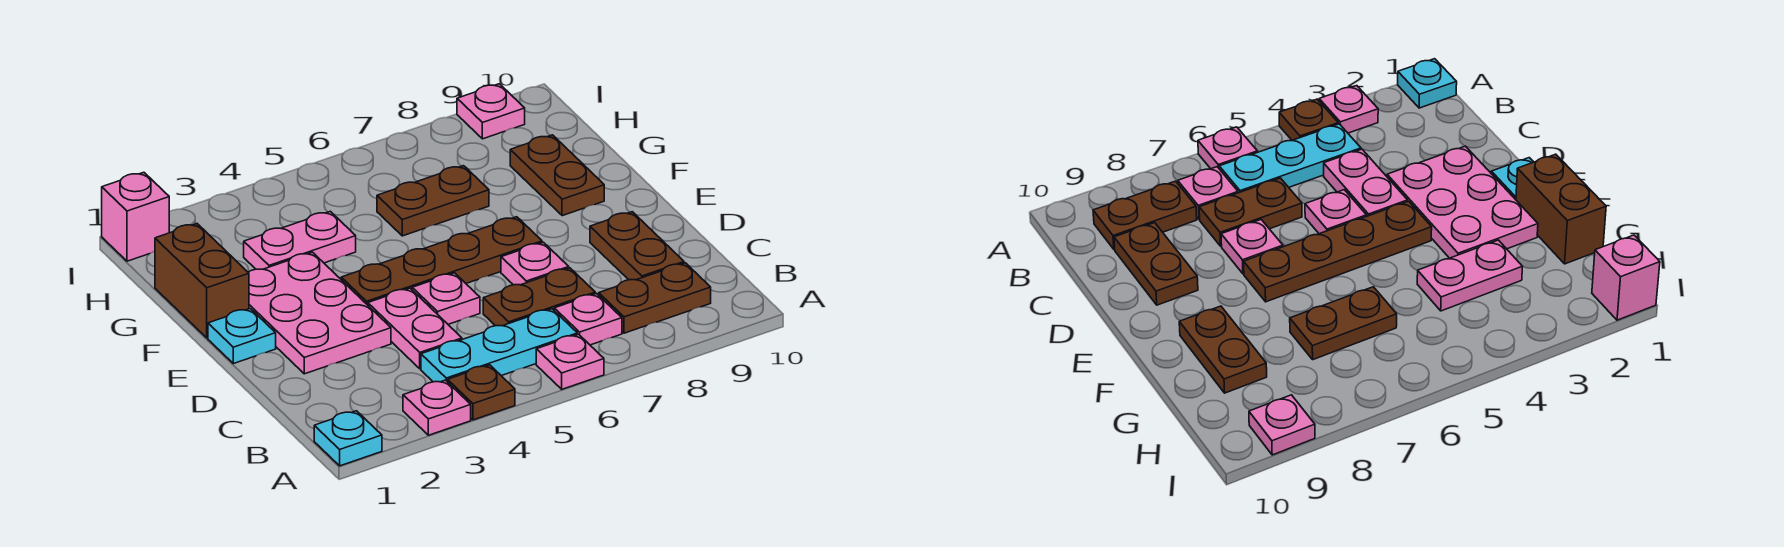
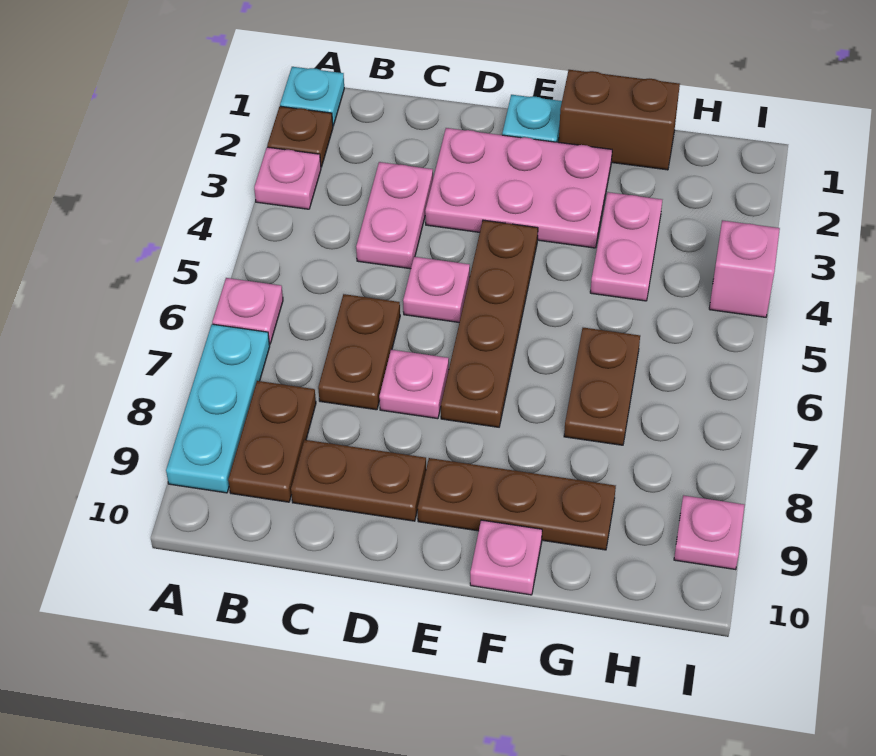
brown 1x1 plate [448,365,515,420] -> brown 1x1 plate moved to [267,106,333,167]
cyan 1x3 plate [421,309,577,382] -> cyan 1x3 plate moved to [166,324,270,493]
pink 1x1 plate [554,293,622,345] -> pink 1x1 plate moved to [470,520,542,595]
pink 1x2 plate [368,288,462,369] -> pink 1x2 plate turned to [356,162,433,269]
brown 1x2 plate [510,135,604,216] -> brown 1x3 plate [418,458,616,550]
pink 1x1 brick [102,172,169,261] -> pink 1x1 brick moved to [709,220,780,317]

